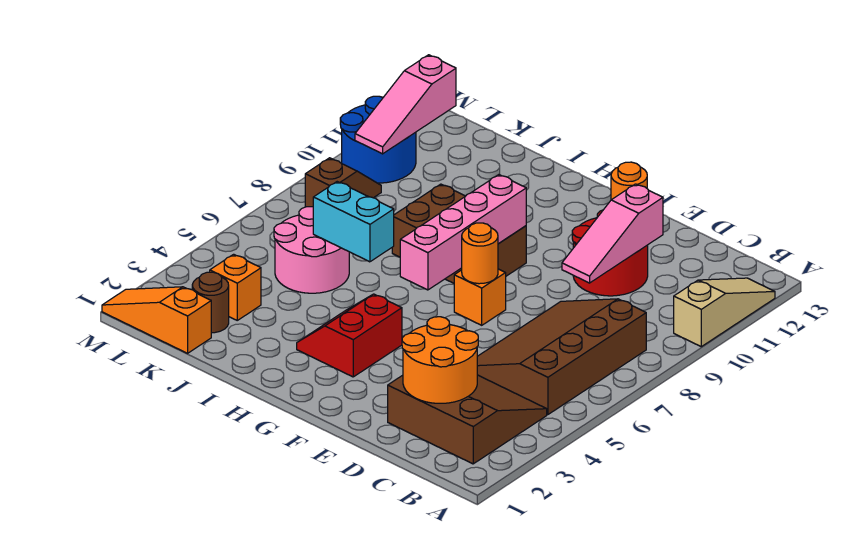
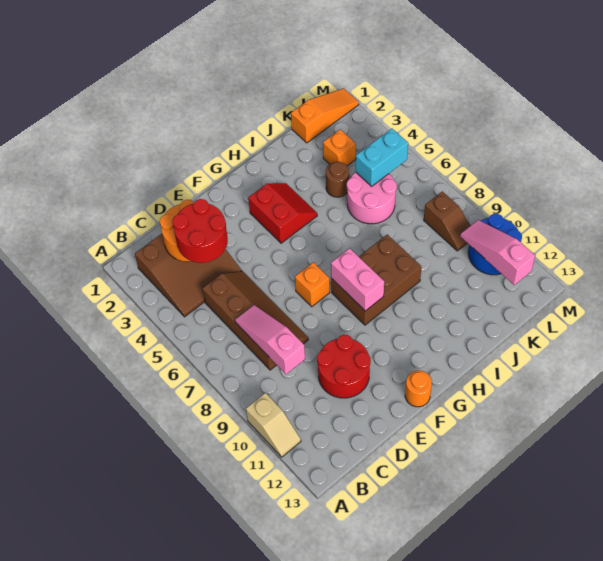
tan 1x3 slope [674,278,775,347] -> tan 1x2 slope [246,393,301,457]
brown 3x4 slope [477,299,646,415] -> brown 2x4 slope [202,271,308,370]
none -> red 2x2 round brick [172,199,228,263]
pink 1x3 slope [562,184,663,283] -> pink 1x3 slope moved to [235,305,305,374]
orange 1x1 round brick [462,223,498,284] -> none
pink 1x4 brick [400,175,526,290] -> pink 1x2 brick [331,248,384,311]
cyan 1x2 brick [313,182,394,262] -> cyan 1x2 brick moved to [356,129,408,186]
brown 1x1 round brick [192,272,229,333] -> brown 1x1 round brick moved to [326,162,349,197]

